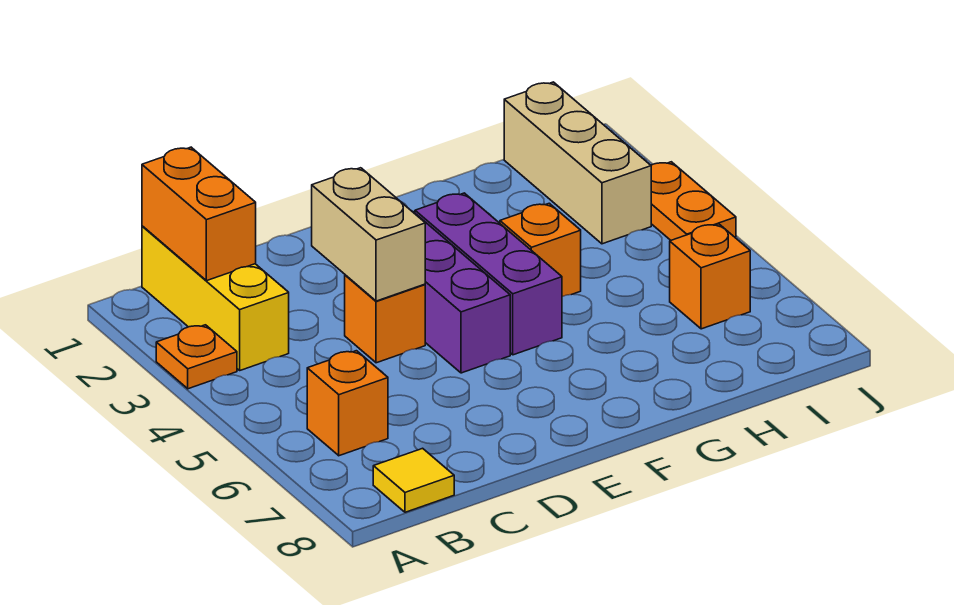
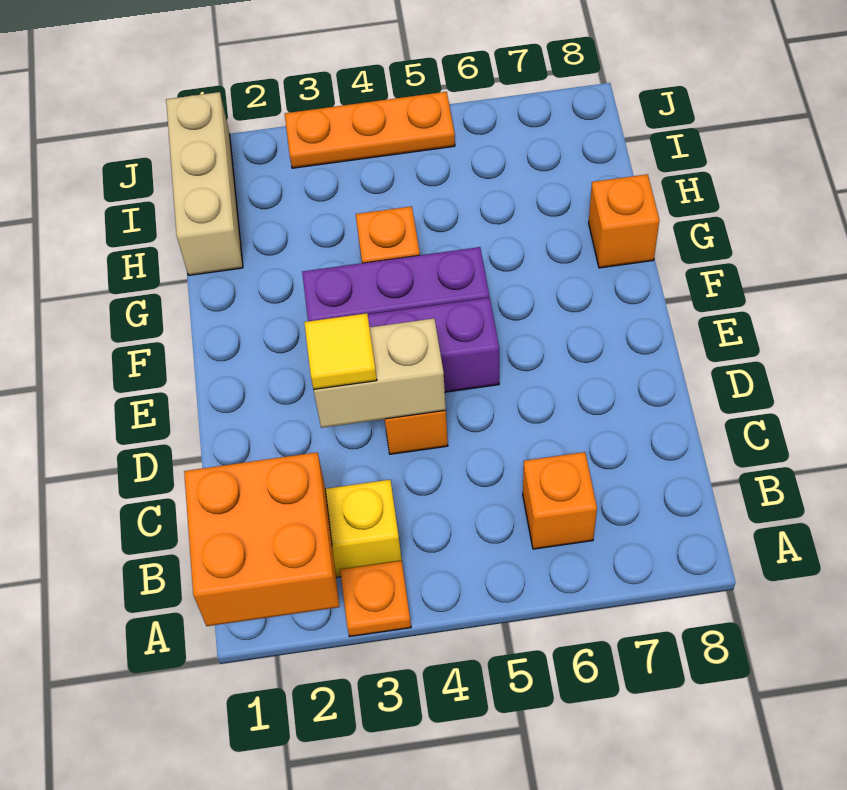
orange 1x2 brick [142,147,256,281] -> orange 2x2 brick [184,452,339,626]
yellow 1x1 tile [373,448,454,512] -> yellow 1x1 tile moved to [304,313,377,390]
tan 1x3 brick [504,82,651,244] -> tan 1x3 brick turned to [166,92,243,275]
orange 1x1 brick [670,224,750,329] -> orange 1x1 brick moved to [589,174,660,268]
orange 1x2 plate [651,162,736,240] -> orange 1x3 plate [285,92,455,168]

